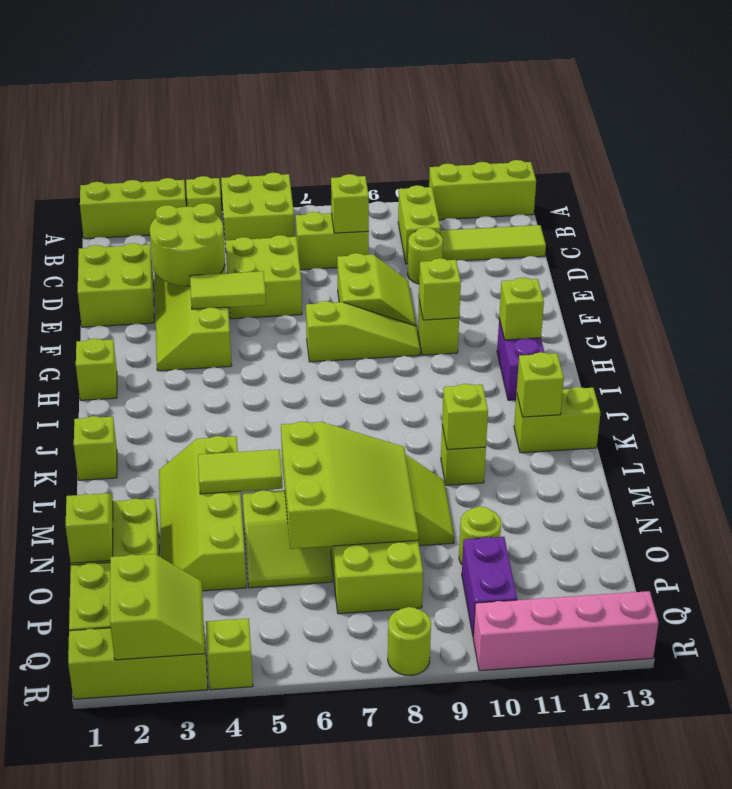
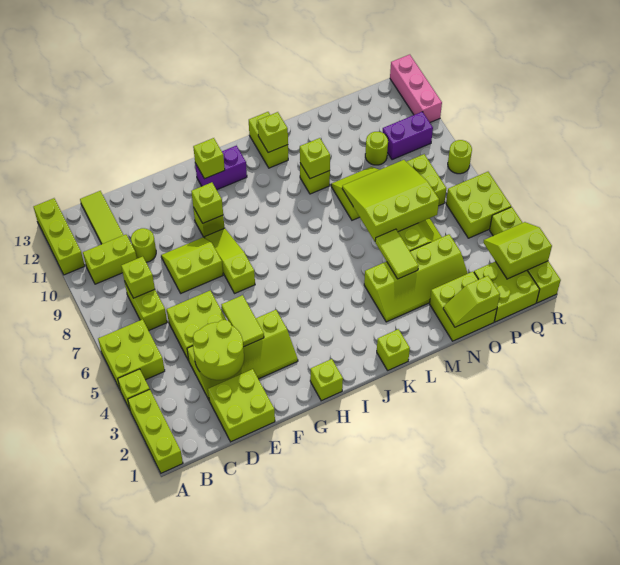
none -> lime 2x2 brick [446,172,511,238]
pink 1x4 brick [473,591,658,671] -> pink 1x3 brick [390,55,442,122]

